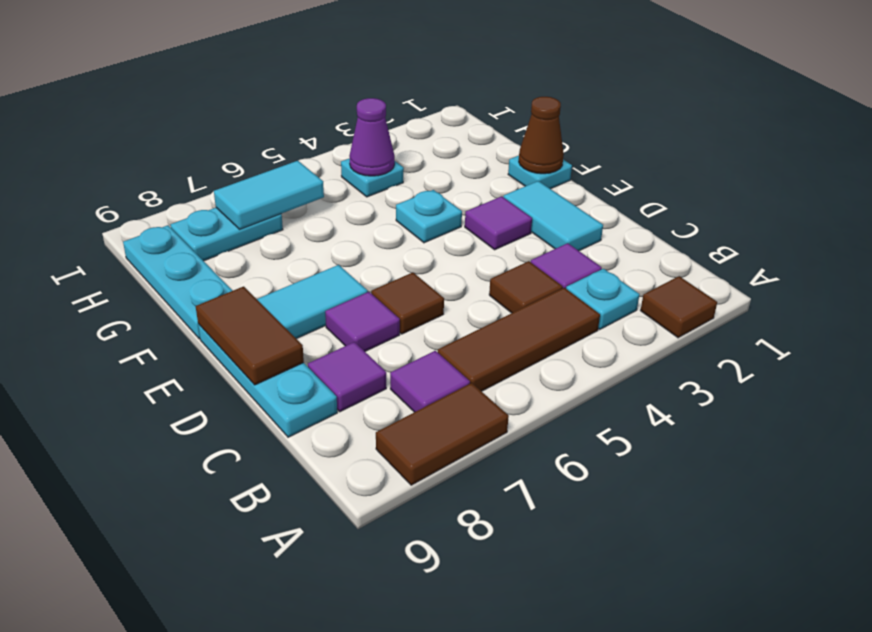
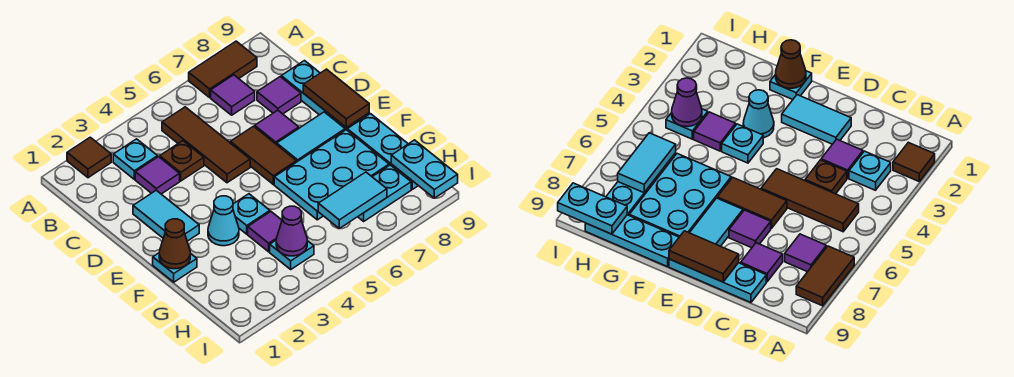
brown 1x3 tile [438,288,600,391] -> brown 1x3 tile turned to [162,107,250,183]
brown 1x1 tile [489,261,563,313] -> brown 1x1 plate [160,141,204,181]
brown 1x1 tile [371,272,444,334] -> brown 1x2 tile [230,126,297,184]
purple 1x1 tile [465,196,532,250] -> purple 1x1 tile moved to [248,212,282,252]
none -> cyan 1x1 cone [208,196,239,246]
none -> cyan 2x3 plate [274,130,389,220]
none -> cyan 1x2 plate [391,140,458,198]

